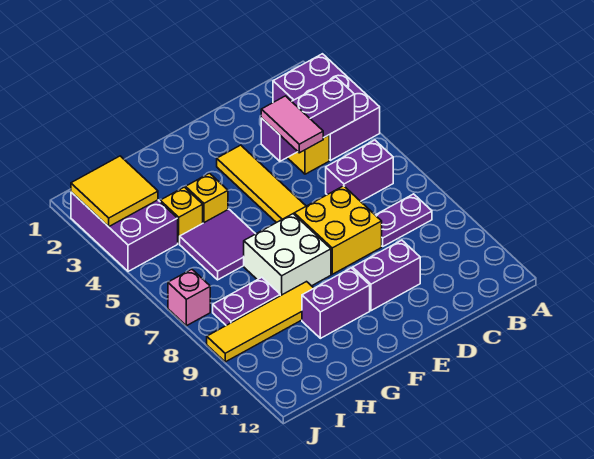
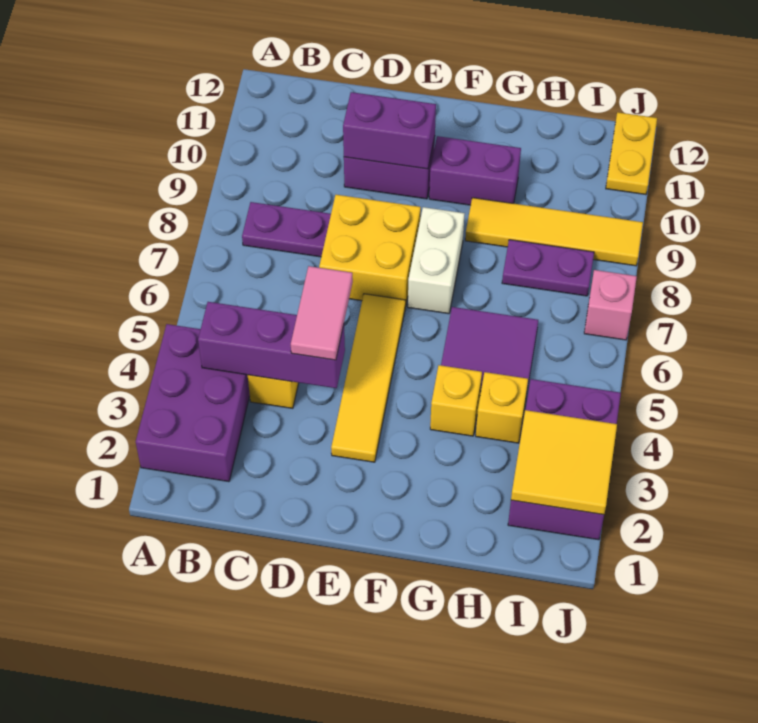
purple 1x2 brick [326,140,393,201] -> purple 1x2 brick moved to [343,92,436,169]
white 2x2 brick [244,214,331,296] -> white 1x2 brick [408,207,465,314]
none -> yellow 1x2 plate [606,112,657,195]

